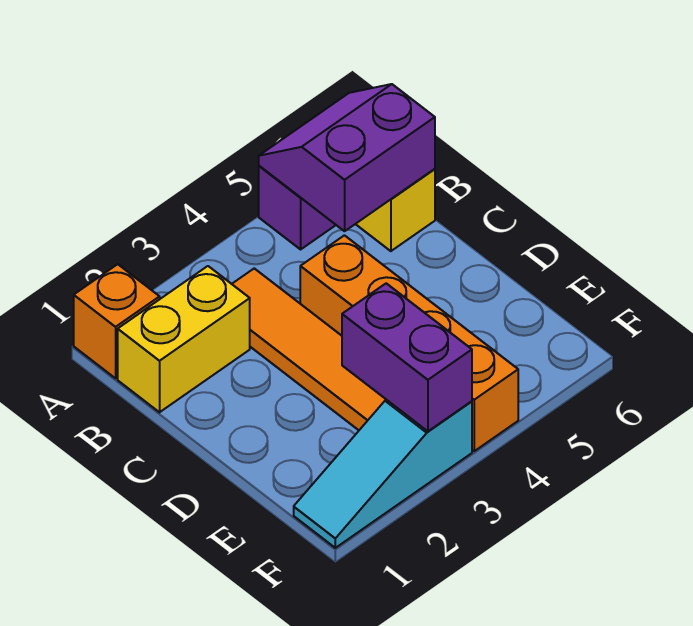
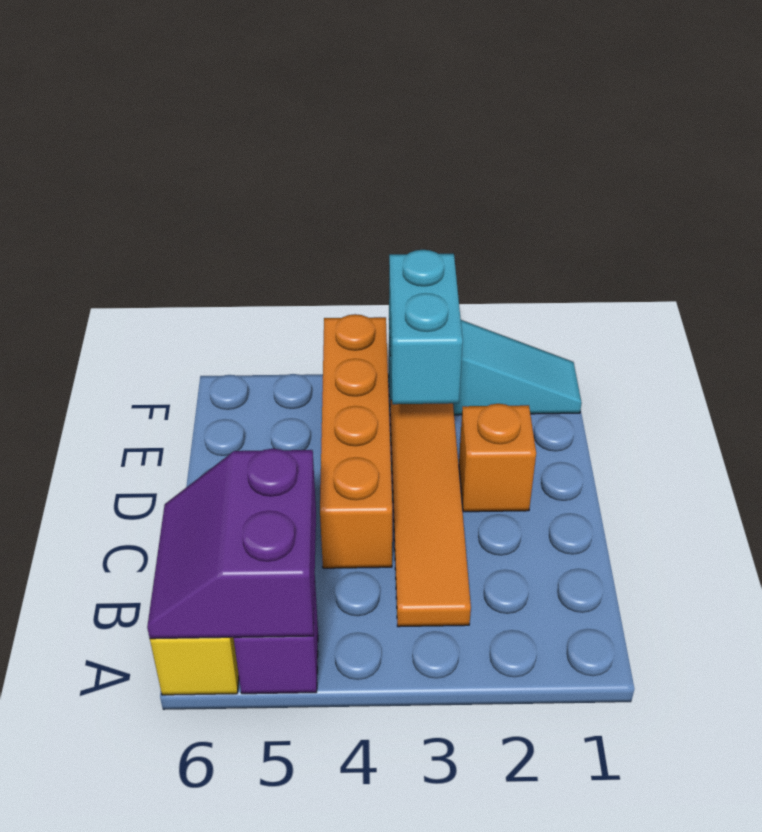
orange 1x1 brick [74,264,160,378] -> orange 1x1 brick moved to [459,404,536,512]
purple 2x2 slope [259,84,435,231] -> purple 2x2 slope turned to [147,449,316,639]
yellow 1x2 brick [118,266,250,412] -> none
purple 1x2 brick [342,283,472,431] -> cyan 1x2 brick [389,250,463,404]

